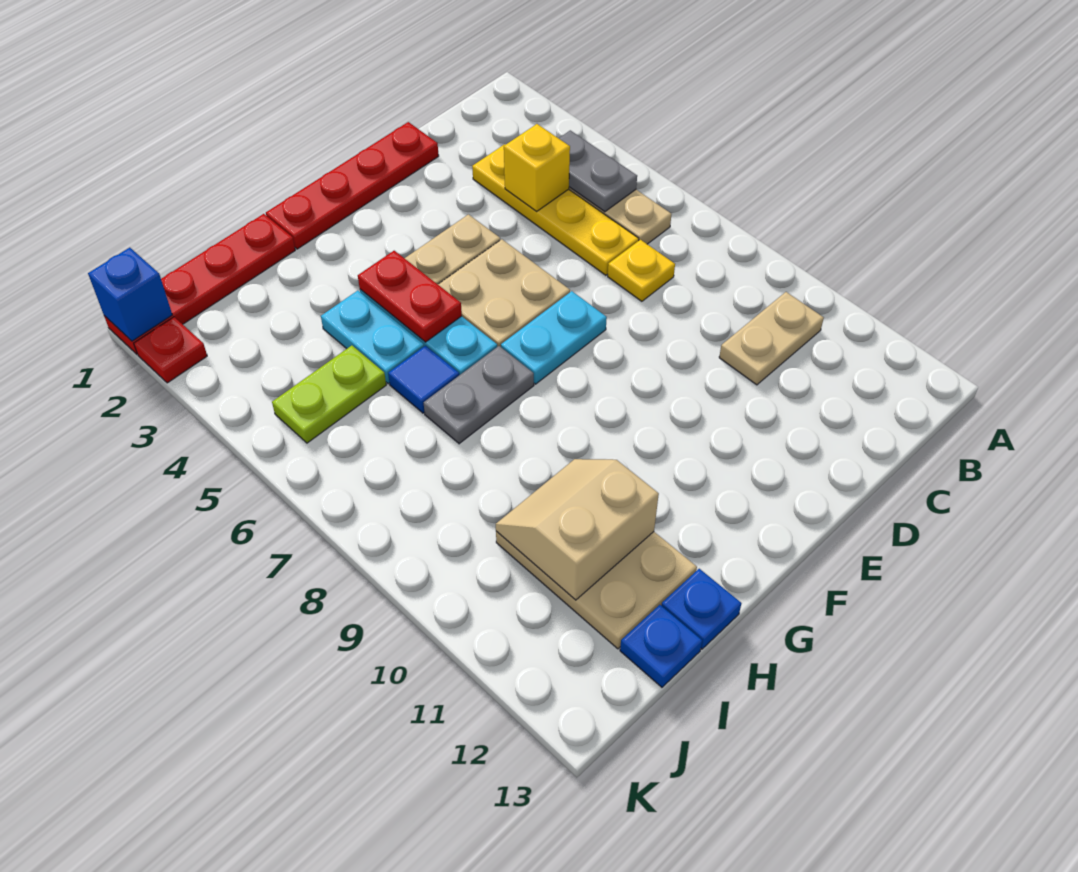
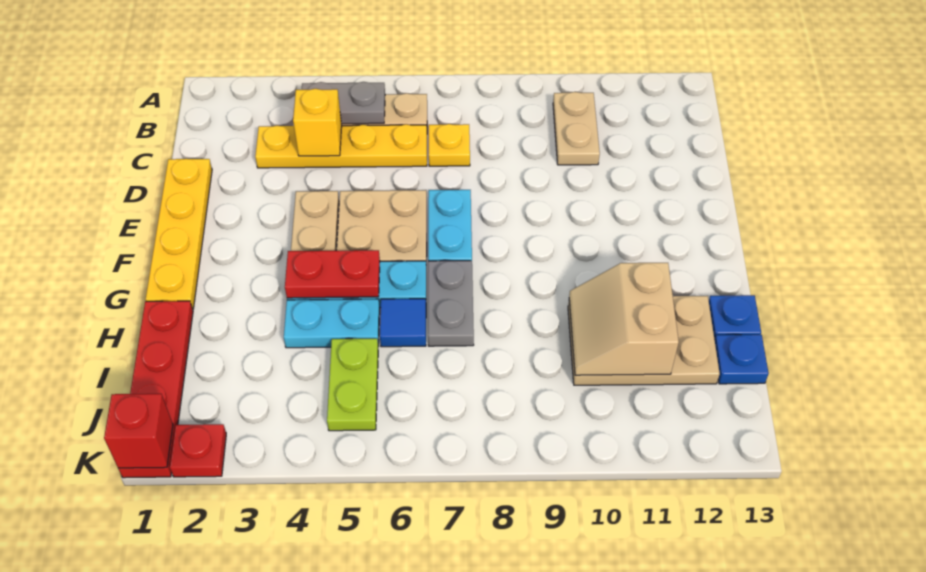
red 1x4 plate [266,122,439,249] -> yellow 1x4 plate [145,159,212,309]
blue 1x1 brick [88,248,172,341] -> red 1x1 brick [104,394,173,468]

